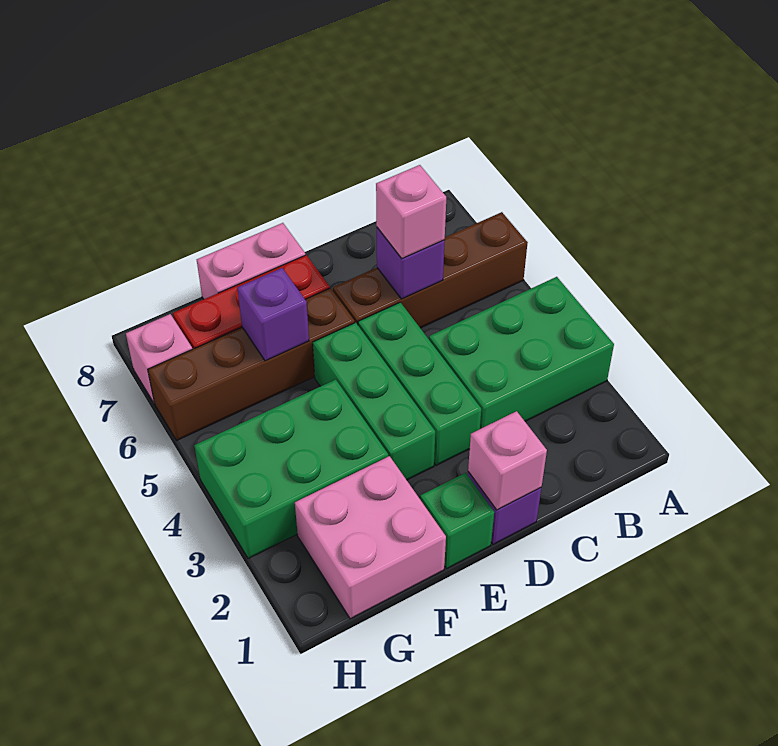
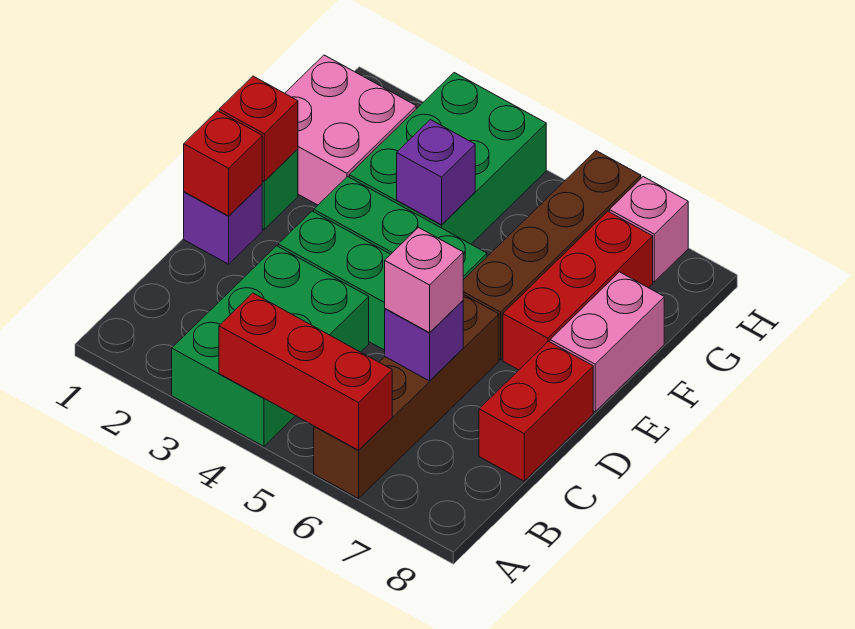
none -> red 1x3 brick [219,293,392,450]
none -> red 1x2 brick [479,341,593,481]
pink 1x1 brick [468,411,547,510] -> red 1x1 brick [184,111,262,216]
none -> red 1x1 brick [219,76,298,181]
purple 1x1 brick [237,268,309,361] -> purple 1x1 brick moved to [397,120,475,225]

